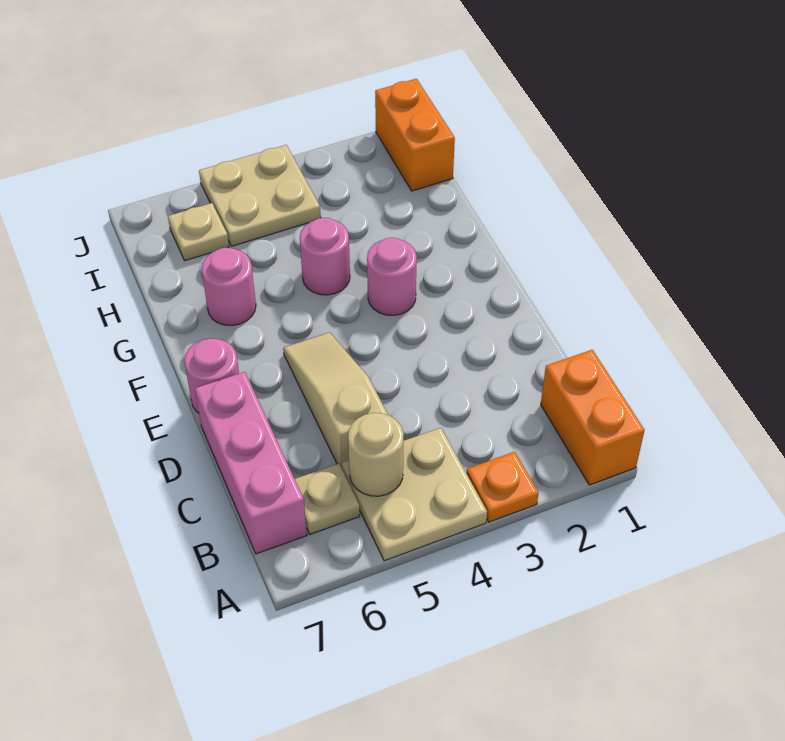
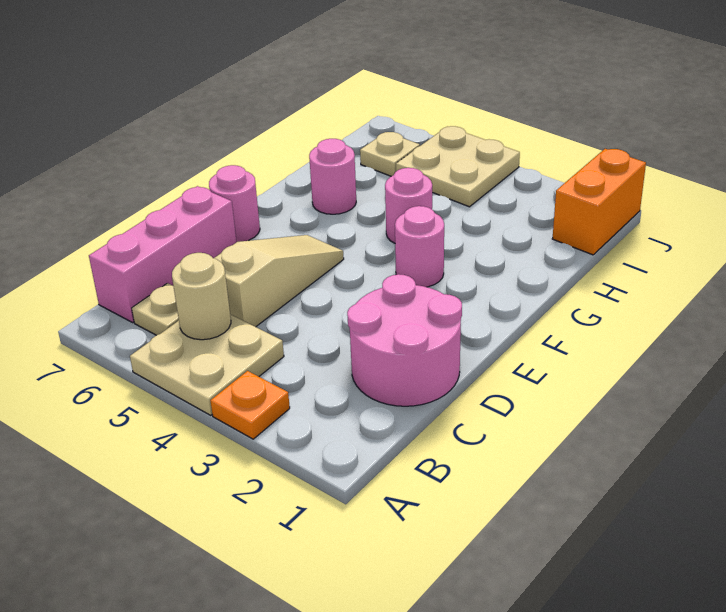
orange 1x2 brick [541,350,645,485] -> none
none -> pink 2x2 round brick [347,274,462,406]

